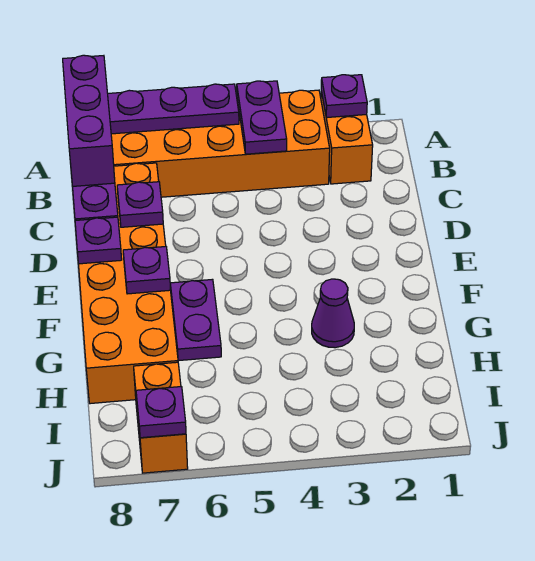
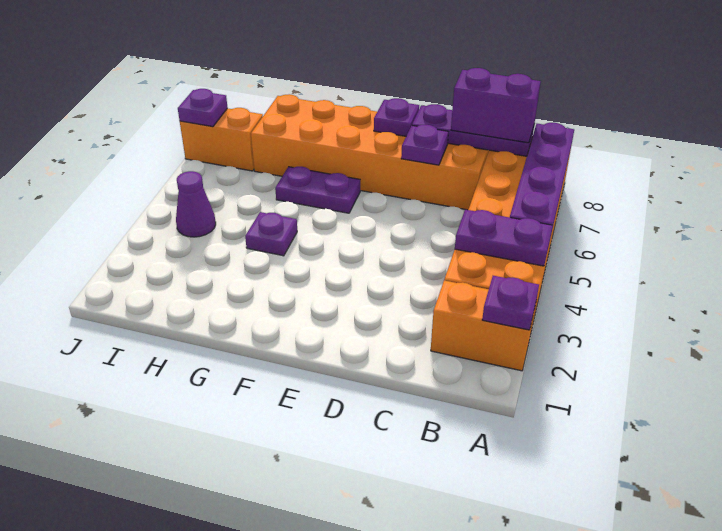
purple 1x3 brick [63,55,115,186] -> purple 1x2 brick [451,68,541,143]
purple 1x1 plate [123,247,171,294] -> purple 1x1 plate moved to [245,212,297,256]
purple 1x1 cone [312,279,354,348] -> purple 1x1 cone moved to [176,171,216,237]

